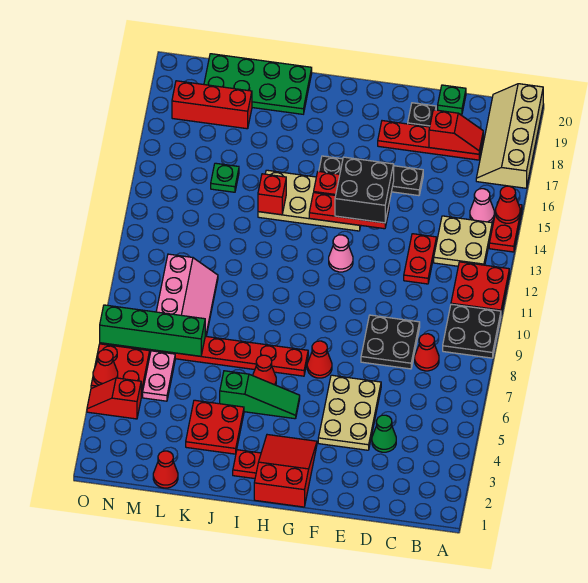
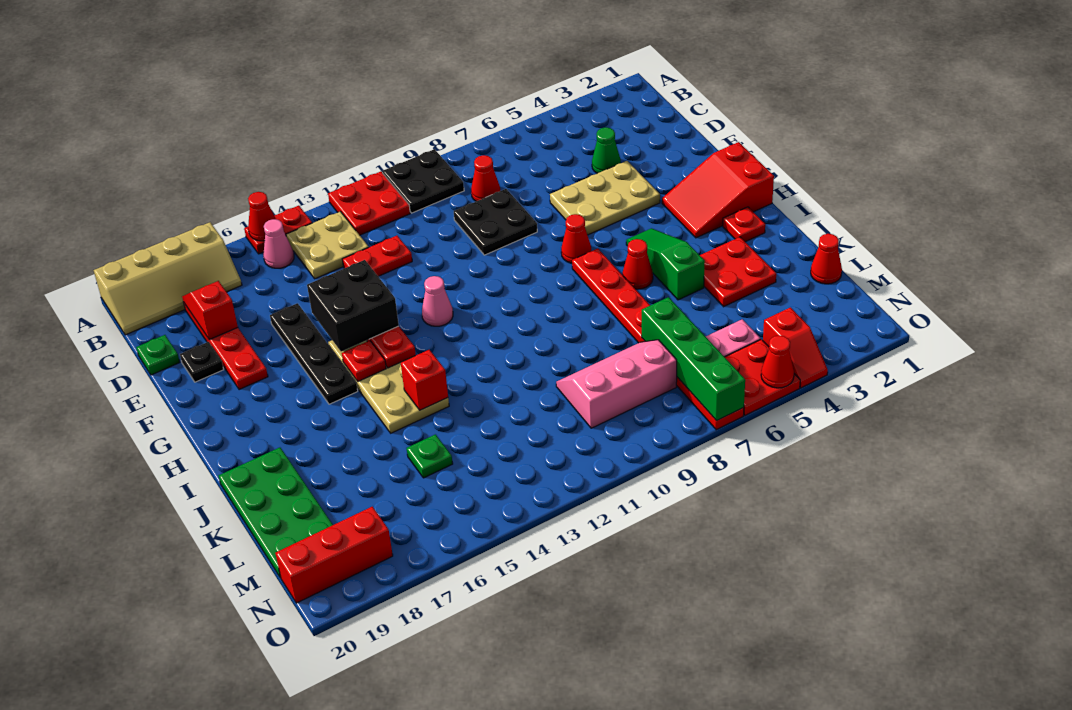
red 1x3 brick [172,81,252,129] -> red 1x3 brick turned to [276,507,393,603]

